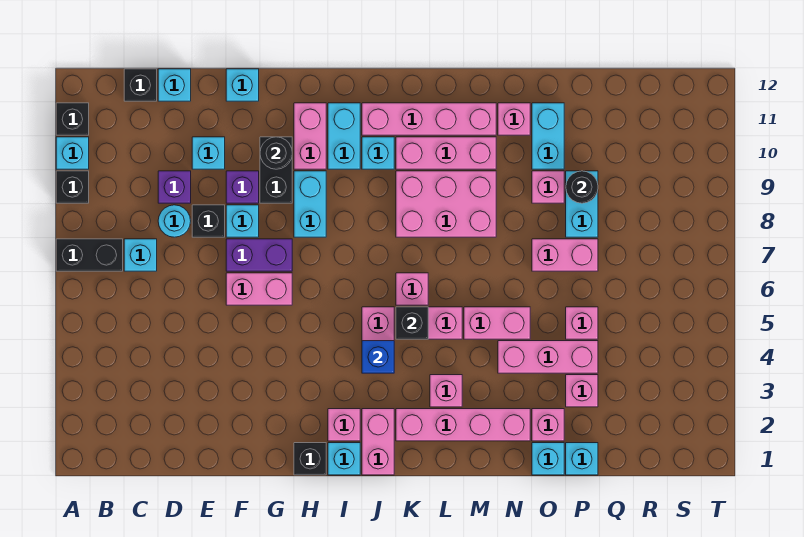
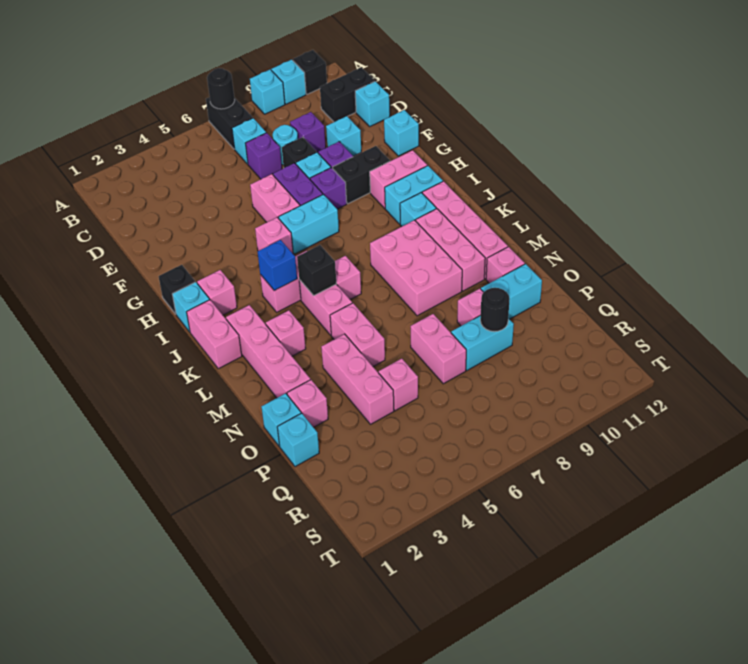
black 1x1 brick [56,171,89,203] -> cyan 1x1 brick [250,70,285,114]
black 1x1 brick [124,69,157,101] -> black 1x2 brick [320,68,375,122]
none -> purple 1x1 brick [245,133,282,179]
none -> purple 1x1 brick [310,168,347,209]
black 1x1 round brick [260,137,292,169] -> black 1x1 round brick moved to [207,68,235,109]
cyan 1x2 brick [294,171,326,237] -> cyan 1x2 brick moved to [279,194,339,254]
pink 1x2 brick [362,409,394,475] -> pink 1x2 brick turned to [187,300,242,369]
pink 1x1 brick [566,375,598,407] -> pink 1x1 brick moved to [255,217,293,253]

